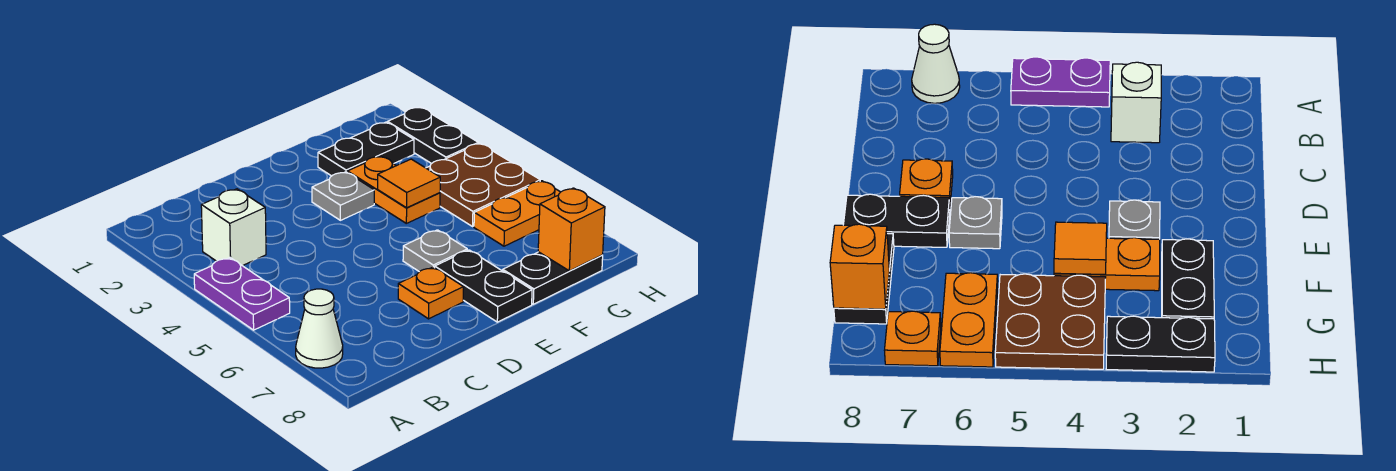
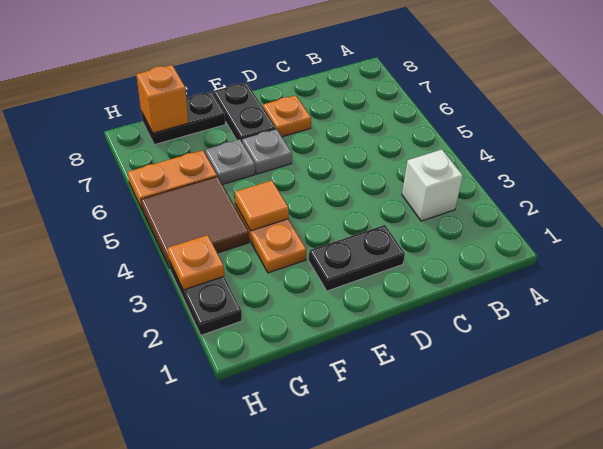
purple 1x2 plate [194,258,290,330] -> none
white 1x1 cone [296,289,343,368] -> none
grey 1x1 plate [312,172,374,220] -> grey 1x1 plate moved to [205,139,255,185]
black 1x2 plate [318,122,414,176] -> black 1x2 plate moved to [309,225,405,291]
brown 2x2 plate [426,143,540,226] -> brown 2x2 tile [141,176,249,268]
orange 1x1 plate [884,311,941,366] -> orange 1x1 plate moved to [168,235,224,290]

